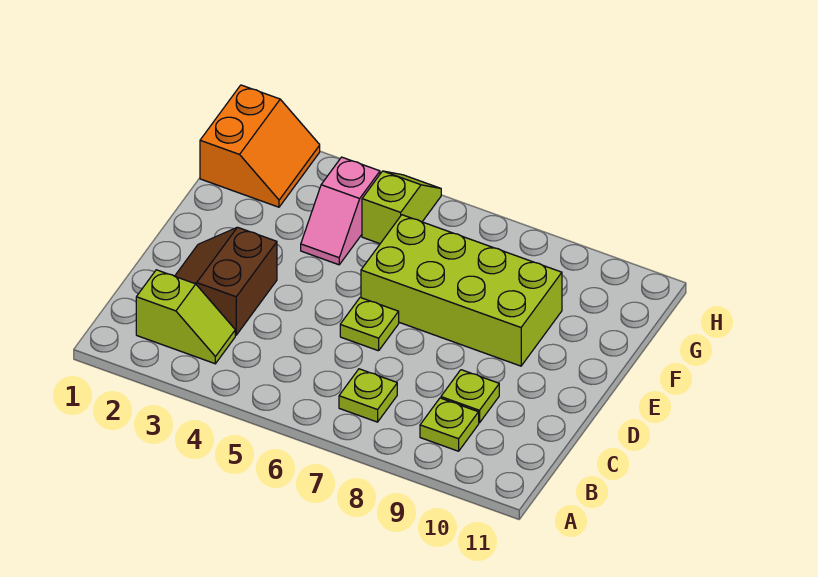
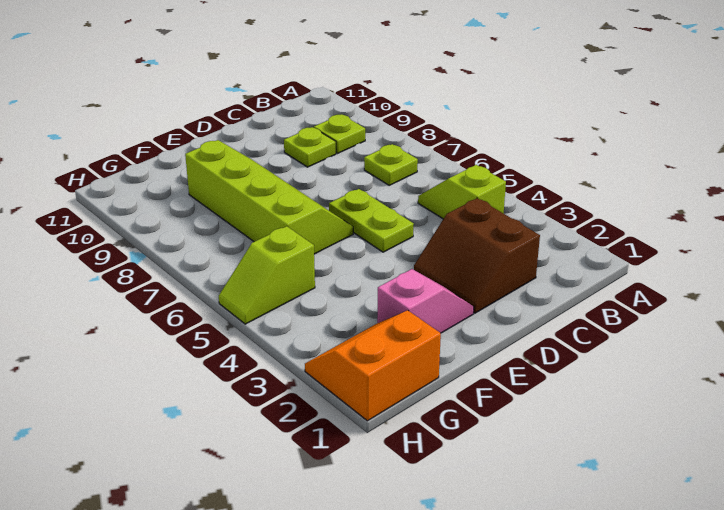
lime 1x2 slope [136,270,235,364] -> lime 1x2 slope moved to [418,165,506,219]
brown 2x2 slope [175,227,277,335] -> brown 2x2 slope turned to [414,198,540,313]
lime 1x1 plate [340,298,399,351] -> lime 1x2 plate [329,189,414,252]
lime 2x4 brick [361,215,562,366] -> lime 2x4 slope [185,140,353,254]
pink 1x2 slope [301,157,380,265] -> pink 1x2 slope moved to [377,269,474,333]

